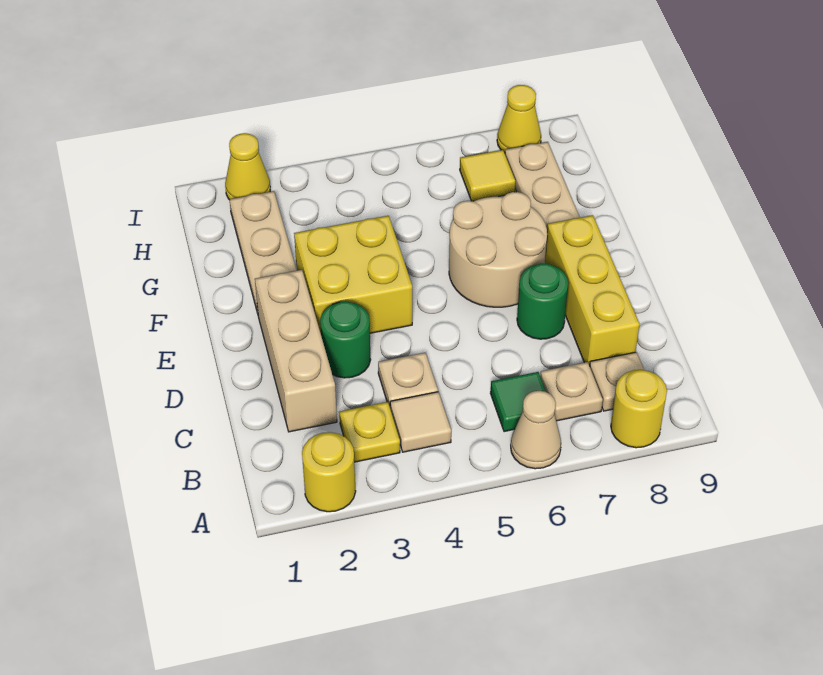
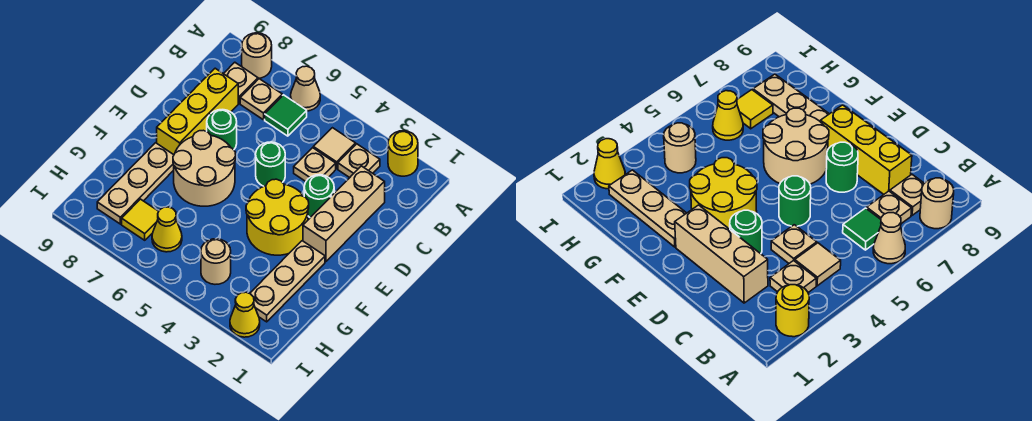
yellow 1x1 round brick [611,370,667,448] -> tan 1x1 round brick [242,33,272,78]
yellow 1x1 plate [340,402,400,462] -> tan 1x1 plate [338,144,380,178]
none -> green 1x1 round brick [256,142,285,186]
yellow 2x2 brick [294,216,412,333] -> yellow 2x2 round brick [246,179,309,255]
none -> tan 1x1 round brick [201,239,231,284]
yellow 1x1 cone [497,85,541,153] -> yellow 1x1 cone moved to [152,207,182,252]

